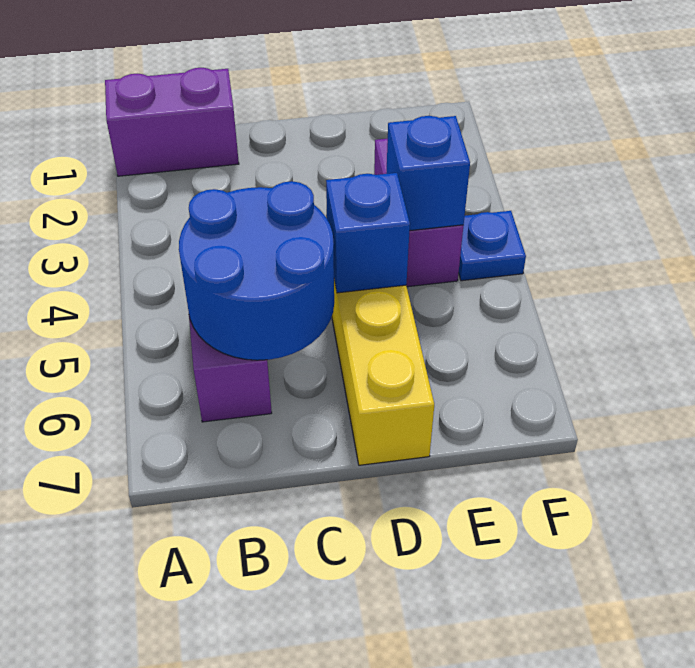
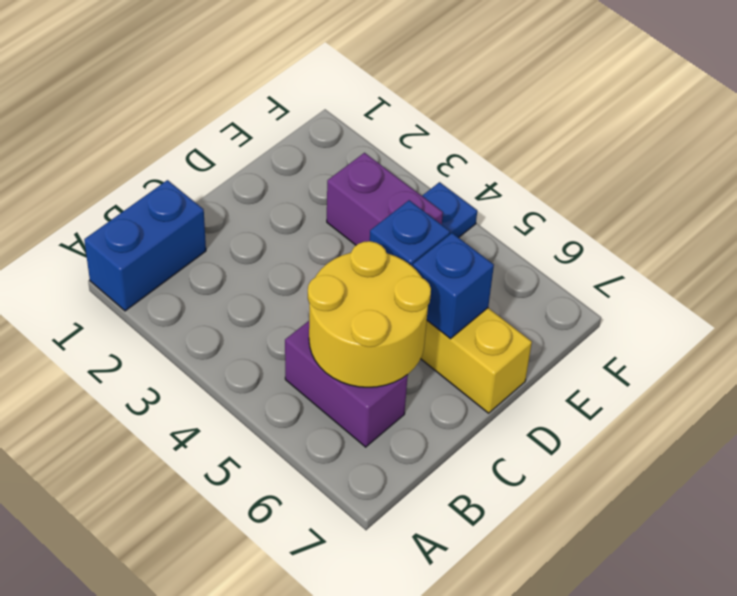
purple 1x2 brick [105,68,239,176] -> blue 1x2 brick [84,180,206,311]
blue 2x2 round brick [179,181,334,360] -> yellow 2x2 round brick [308,241,431,387]
blue 1x1 brick [386,116,470,230] -> blue 1x1 brick moved to [413,233,494,339]

